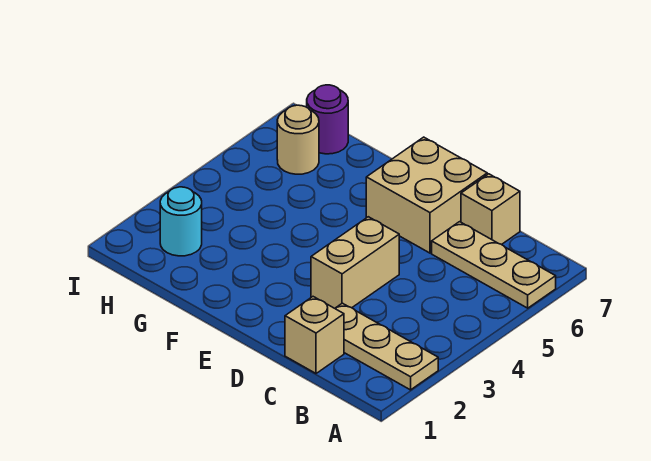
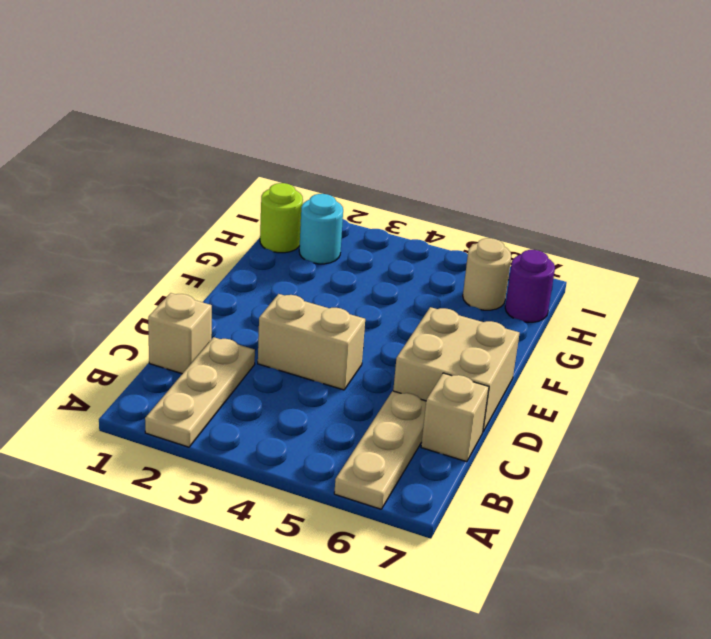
none -> lime 1x1 round brick [260,183,303,253]

